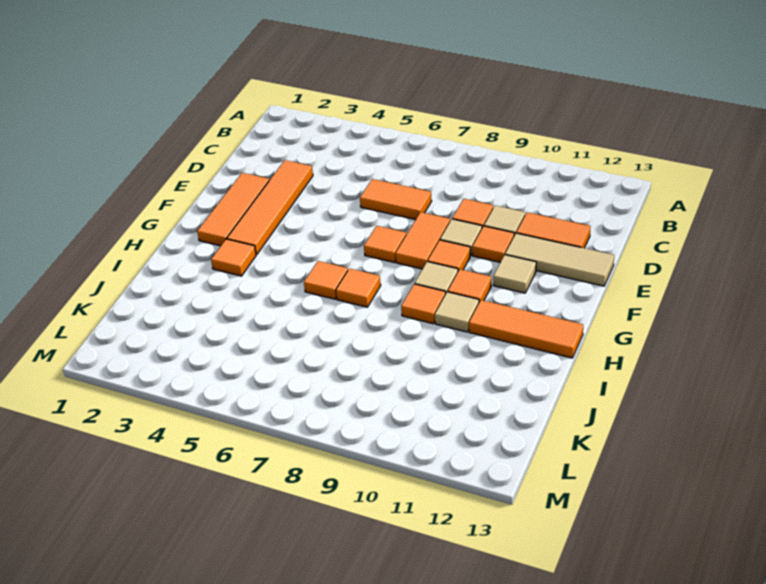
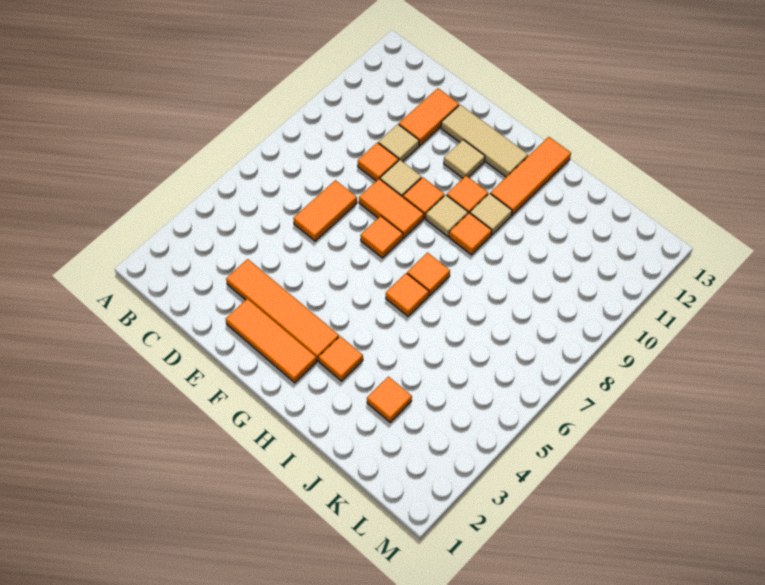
orange 1x1 tile [472,226,514,262] -> orange 1x1 tile moved to [367,377,412,422]
tan 1x3 tile [505,233,614,286] -> tan 1x3 tile turned to [441,105,528,177]

